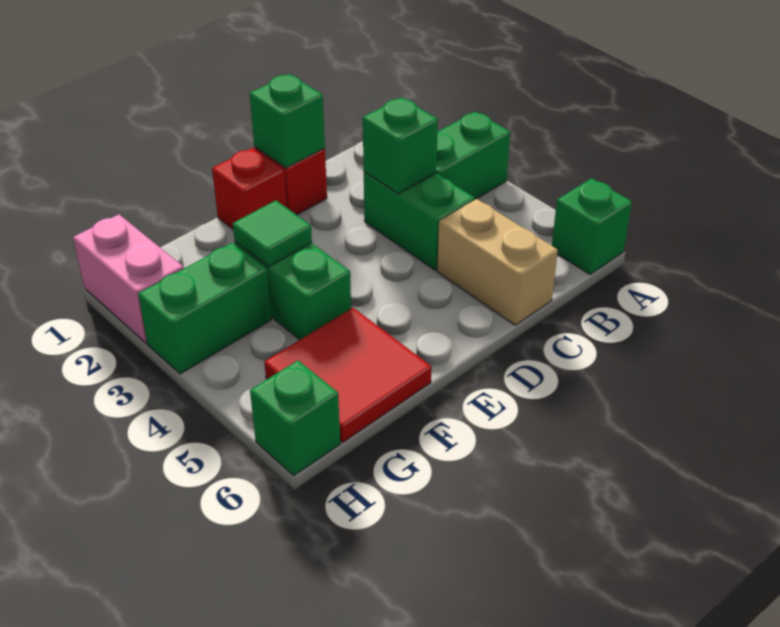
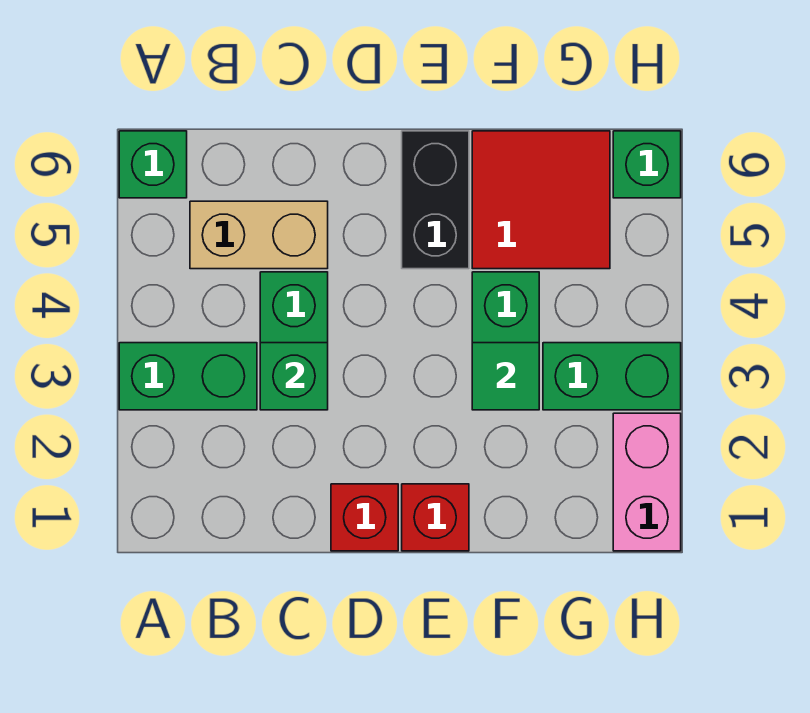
tan 1x2 brick [437,199,558,325] -> tan 1x2 brick turned to [190,201,328,269]
green 1x1 brick [250,74,325,168] -> none
none -> black 1x2 brick [402,131,469,269]

